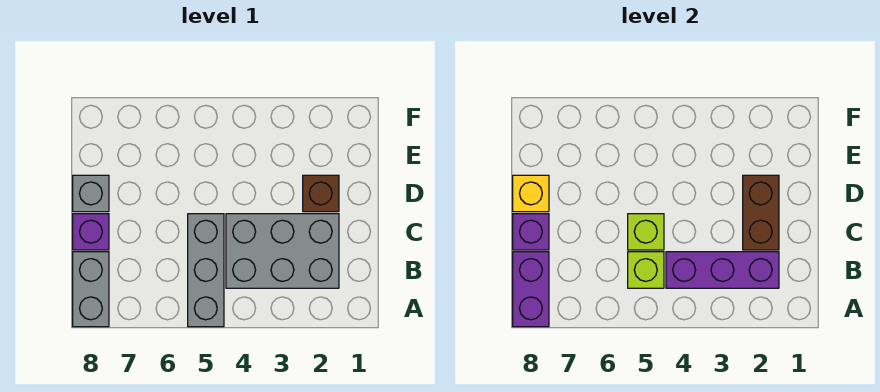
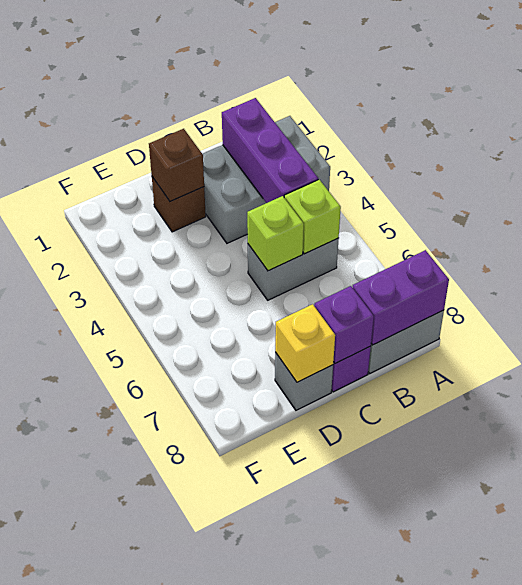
grey 1x3 brick [188,214,224,327] -> grey 1x2 brick [248,238,339,300]
grey 2x3 brick [226,214,339,288] -> grey 2x3 brick turned to [203,116,330,243]
brown 1x2 brick [743,175,779,250] -> brown 1x1 brick [149,129,204,201]

